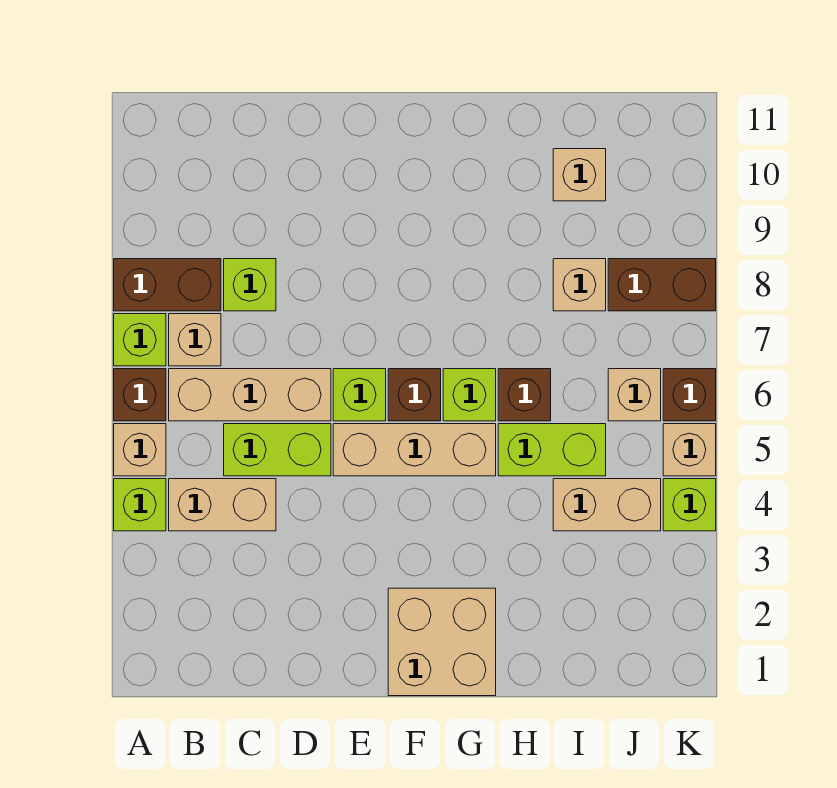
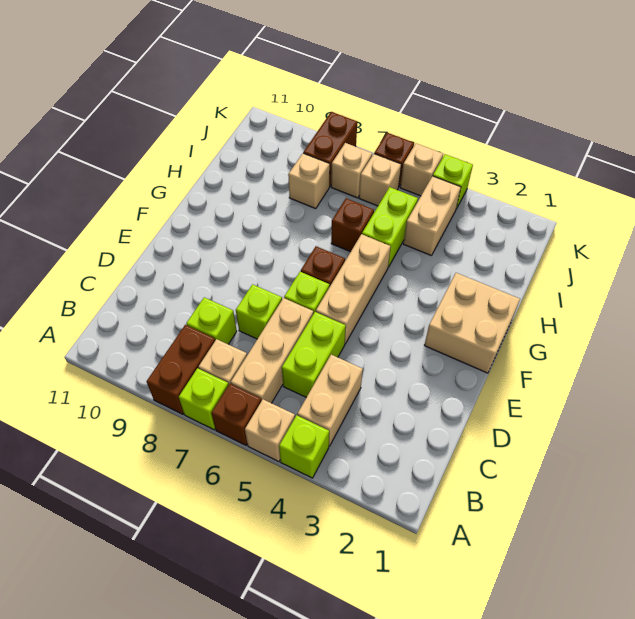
lime 1x1 brick [443,369,496,421] -> lime 1x1 brick moved to [236,284,282,339]
tan 1x1 brick [553,149,606,201] -> tan 1x1 brick moved to [331,143,372,198]

